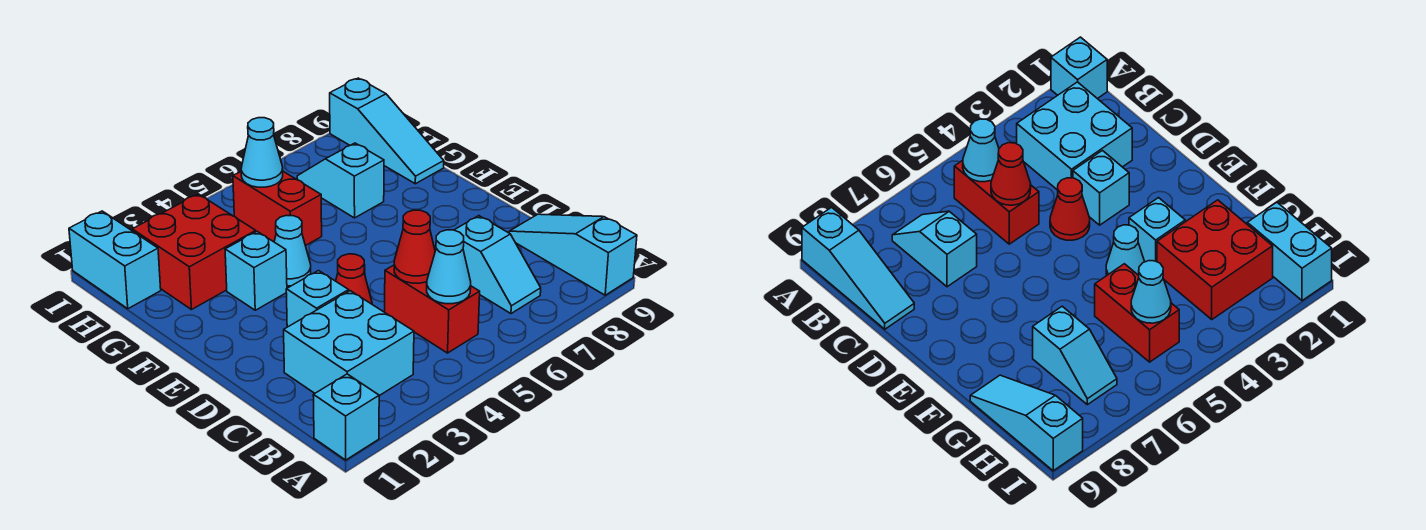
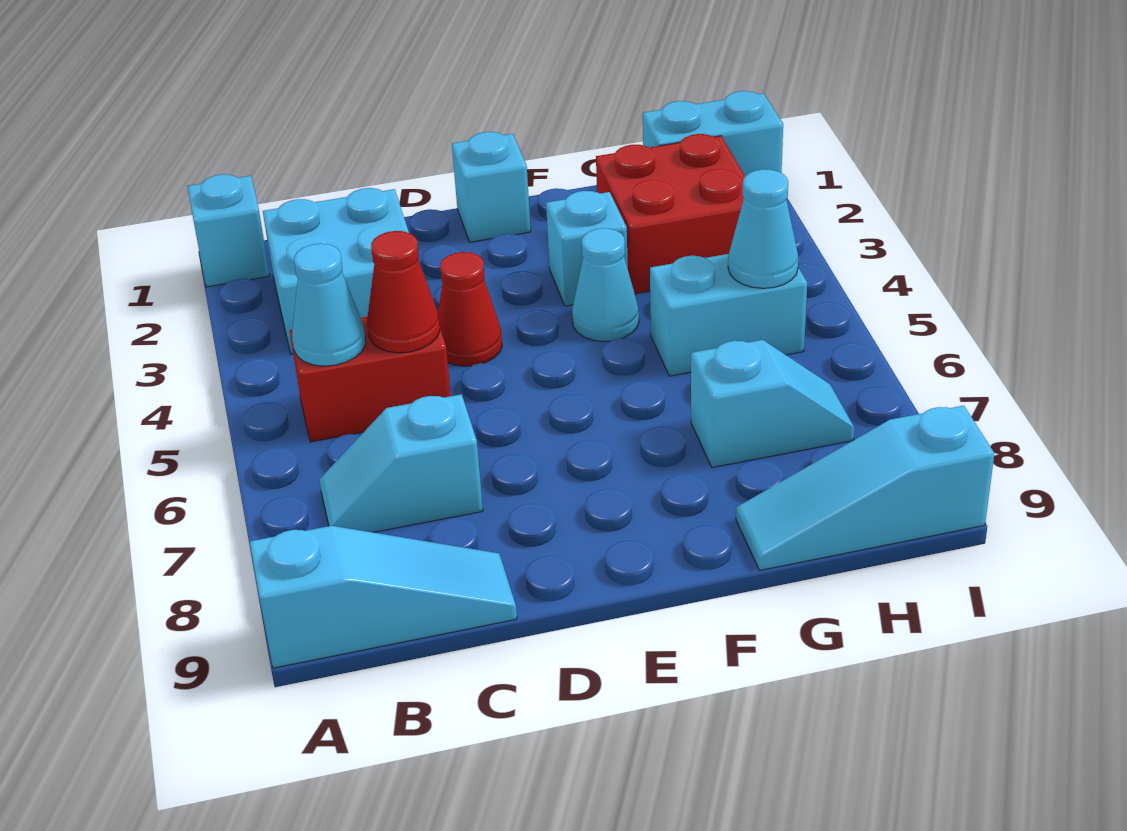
cyan 1x1 brick [286,271,349,327] -> cyan 1x1 brick moved to [452,132,531,242]
red 1x2 brick [233,172,322,246] -> cyan 1x2 brick [650,254,807,376]

